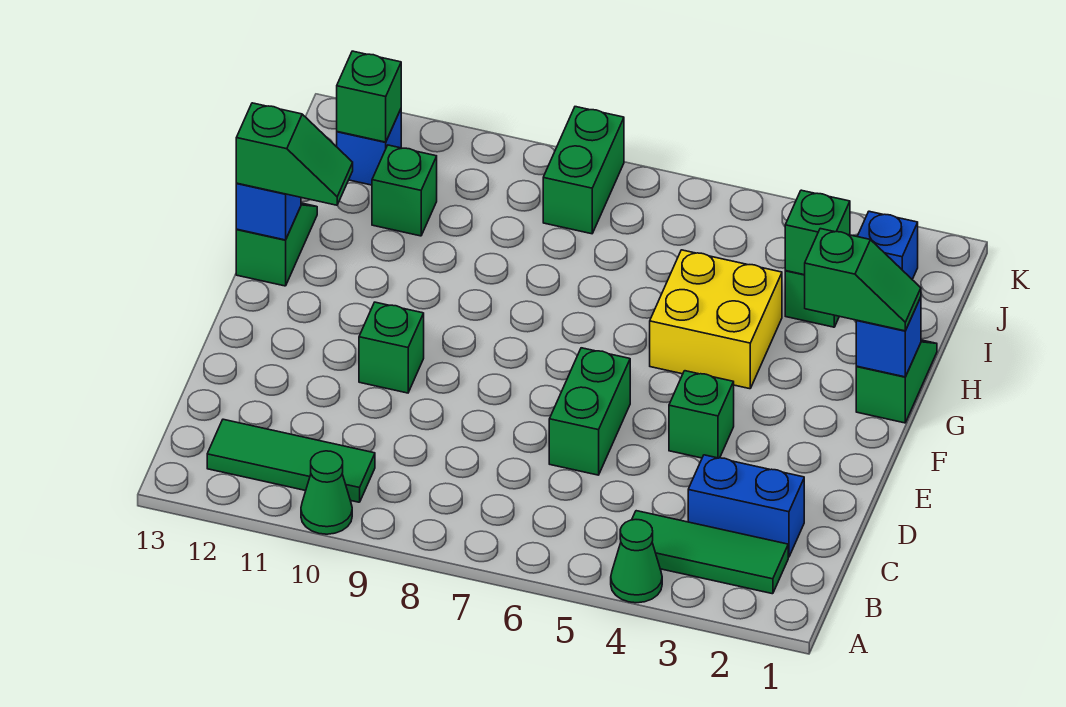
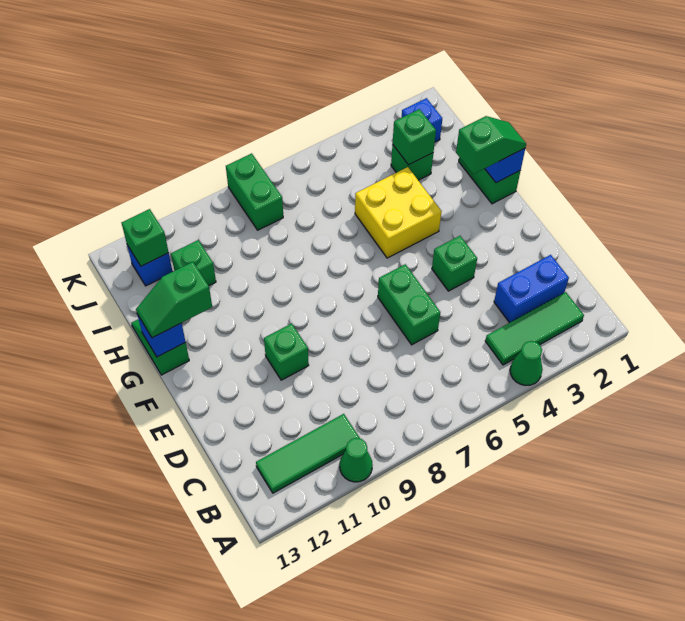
green 1x2 slope [236,103,353,205] -> green 1x2 slope turned to [136,262,212,338]

